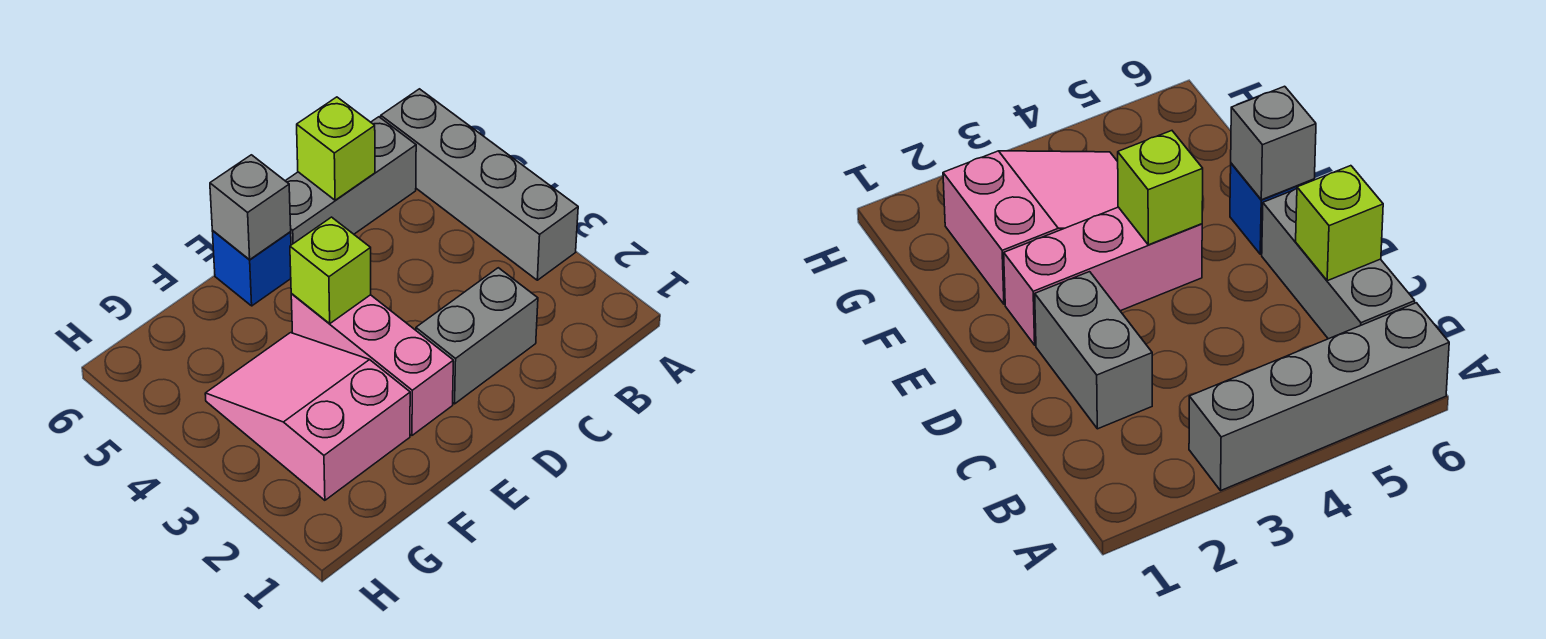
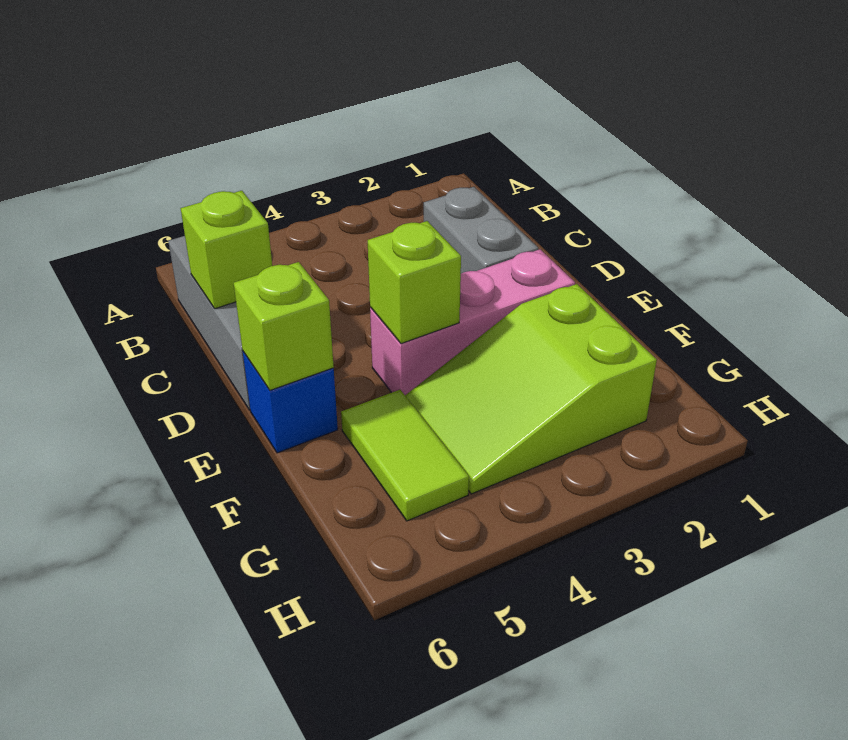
grey 1x4 brick [381,89,578,280] -> none
grey 1x1 brick [210,155,291,259] -> lime 1x1 brick [234,262,334,390]
pink 2x3 slope [205,333,410,500] -> lime 2x3 slope [405,284,657,494]
none -> lime 1x2 tile [341,390,469,521]

